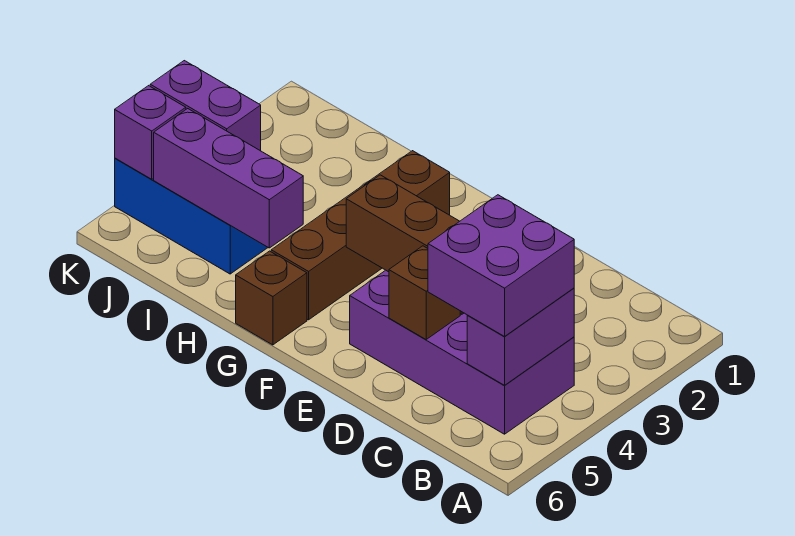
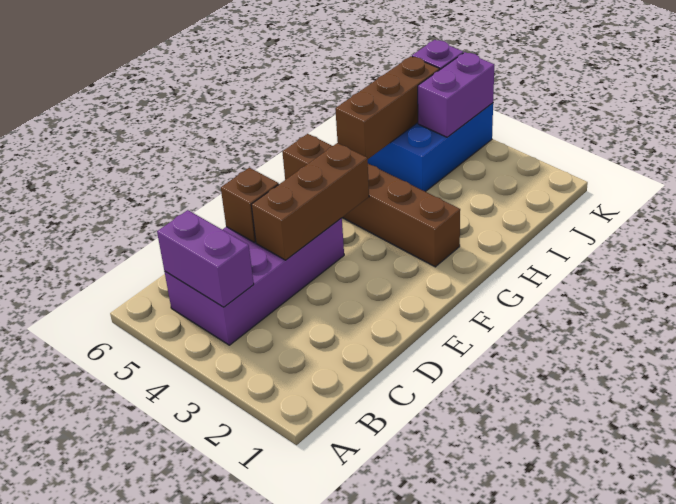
purple 2x2 brick [428,195,574,336] -> none
purple 1x3 brick [154,109,303,248] -> brown 1x3 brick [335,56,440,159]

